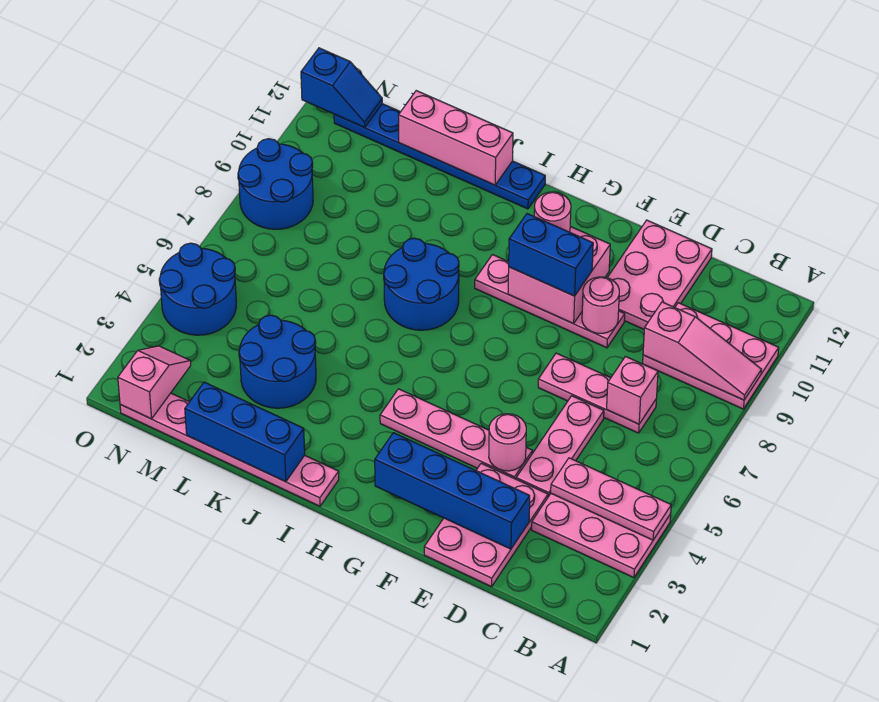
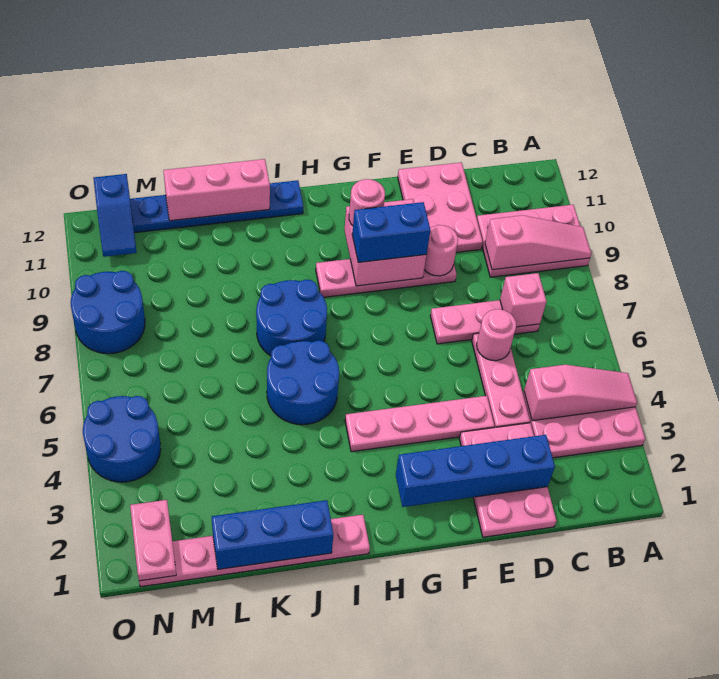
pink 1x3 plate [551,458,671,540] -> pink 1x3 slope [524,365,637,421]
pink 1x1 round brick [489,414,526,471] -> pink 1x1 round brick moved to [477,309,516,361]
blue 2x2 round brick [239,315,316,408] -> blue 2x2 round brick moved to [267,341,339,425]
pink 1x2 slope [118,346,191,419] -> pink 1x2 plate [130,500,176,581]
blue 1x2 slope [301,48,382,127] -> blue 1x2 slope turned to [93,174,137,257]

